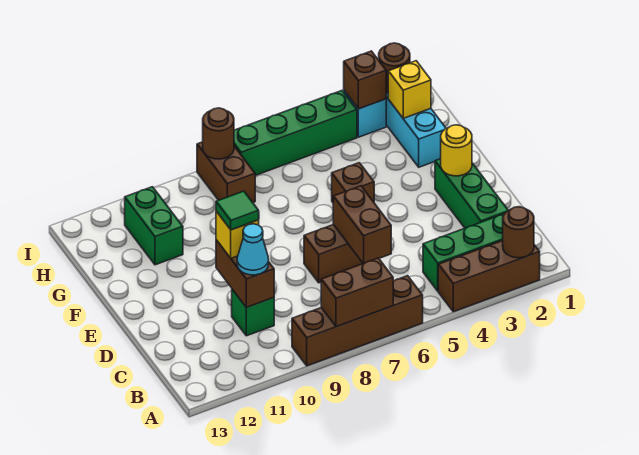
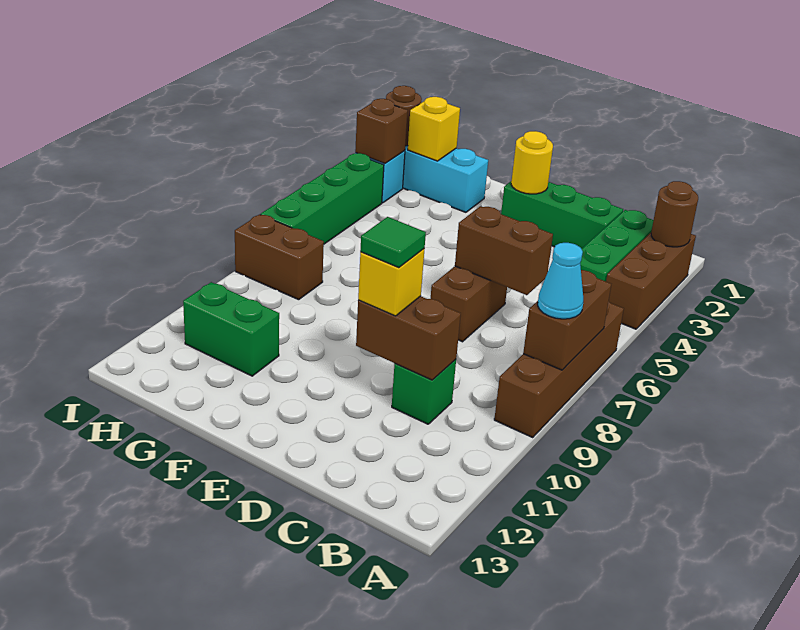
cyan 1x1 cone [237,224,269,275] -> cyan 1x1 cone moved to [538,243,583,319]
brown 1x1 brick [332,163,374,202] -> none
brown 1x1 round brick [203,108,234,159] -> none

